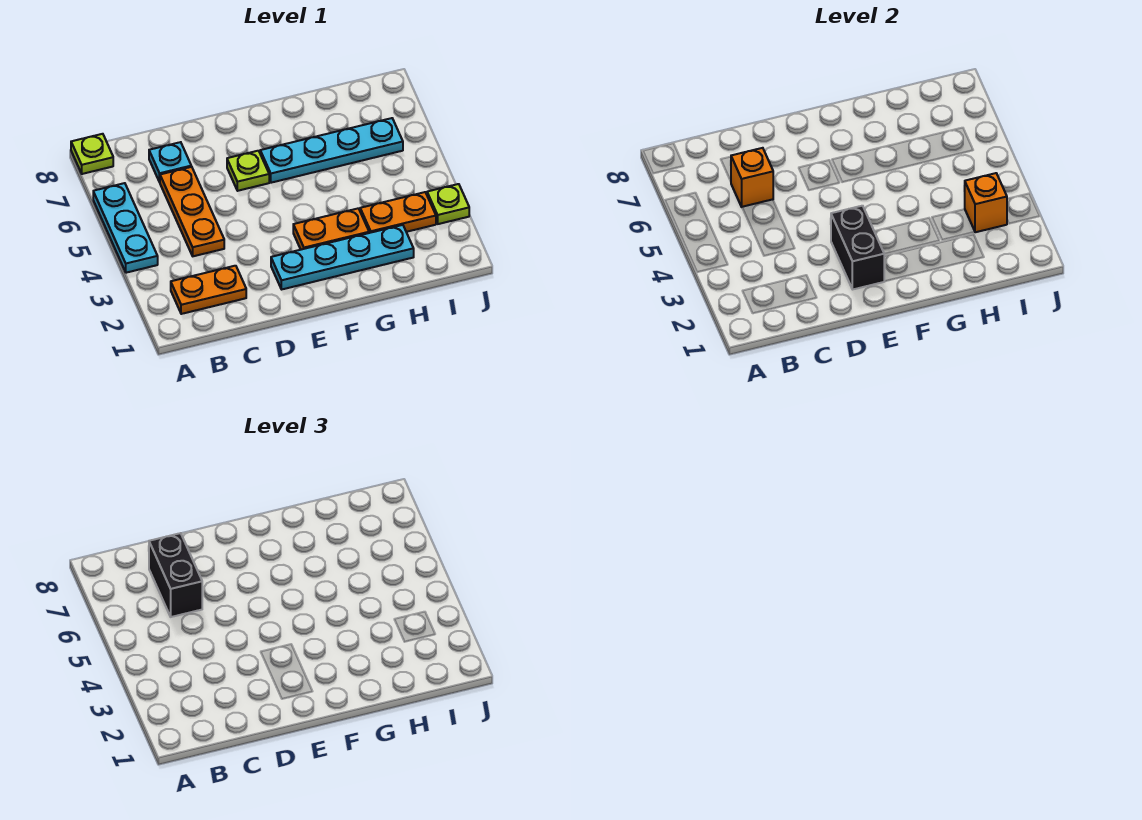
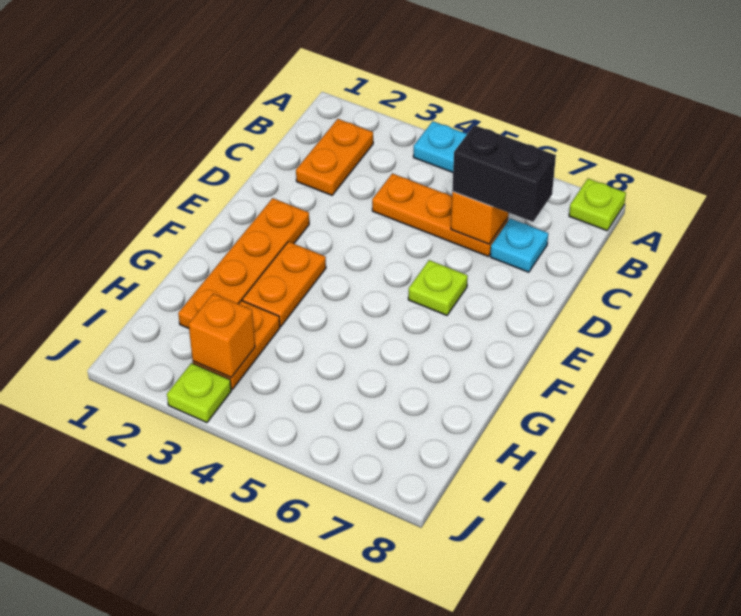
cyan 1x4 plate [271,225,414,289] -> orange 1x4 plate [178,198,309,328]
black 1x2 brick [831,206,884,289] -> none
cyan 1x4 plate [260,118,403,183] -> none

